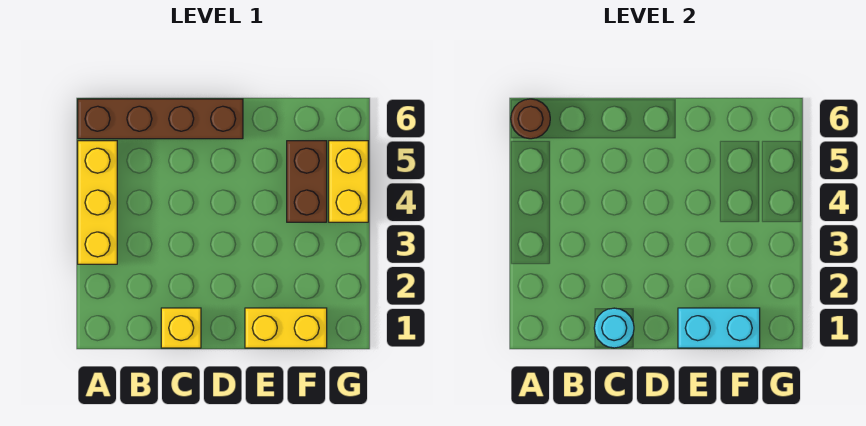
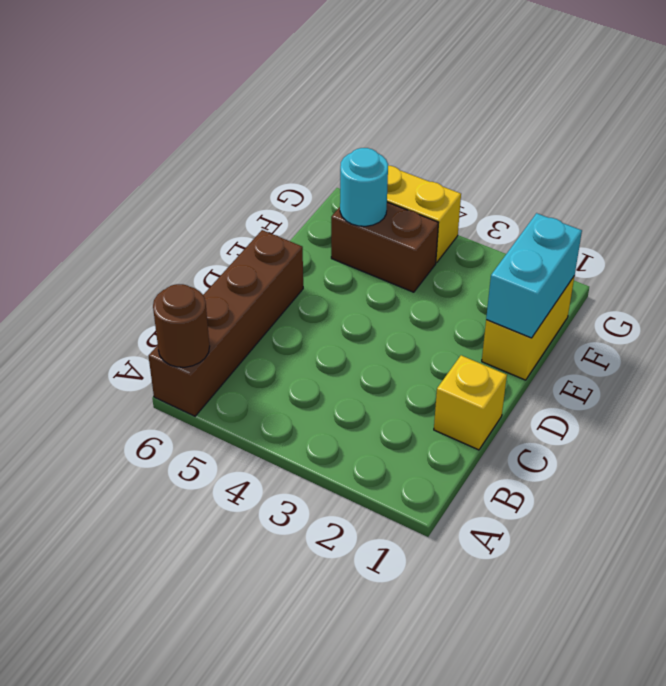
yellow 1x3 brick [78,141,117,264] -> none
cyan 1x1 round brick [594,308,634,348] -> cyan 1x1 round brick moved to [340,148,388,226]

